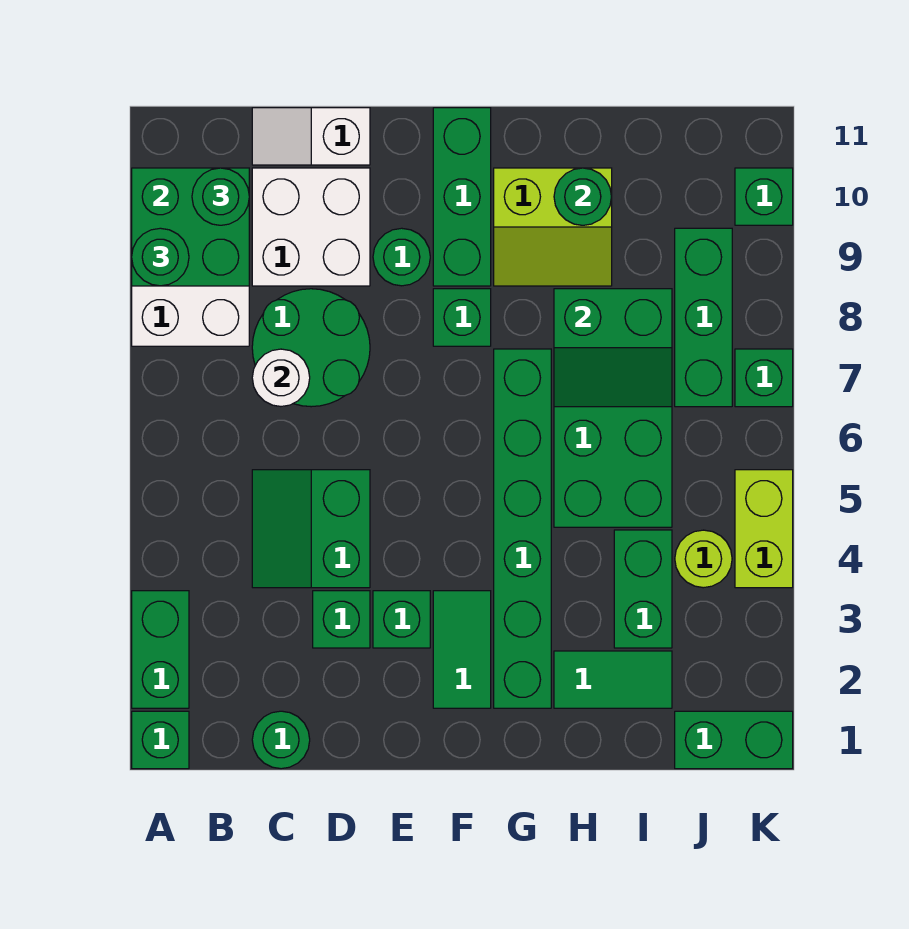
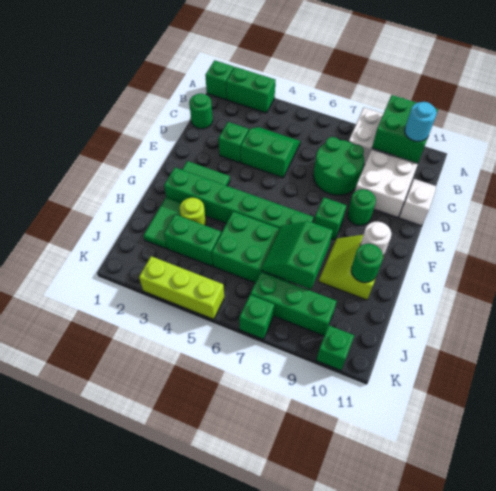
green 1x1 round brick [132,228,189,286] -> none
green 1x1 round brick [192,168,249,225] -> cyan 1x1 round brick [405,102,437,141]
white 1x1 round brick [252,349,310,406] -> white 1x1 round brick moved to [360,222,391,256]
green 1x1 brick [373,591,430,648] -> none
green 1x3 brick [433,108,491,286] -> none
green 1x2 brick [675,711,793,769] -> none
lime 1x1 round brick [675,530,732,588] -> lime 1x1 round brick moved to [180,198,206,225]
lime 1x2 brick [735,470,793,588] -> lime 1x3 brick [139,256,224,319]

